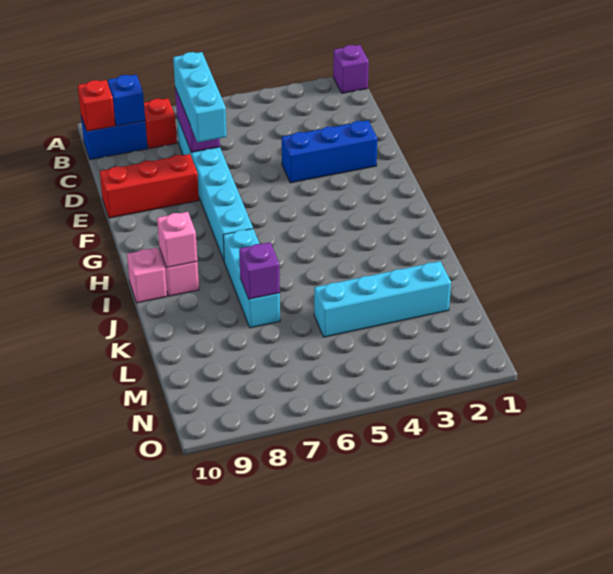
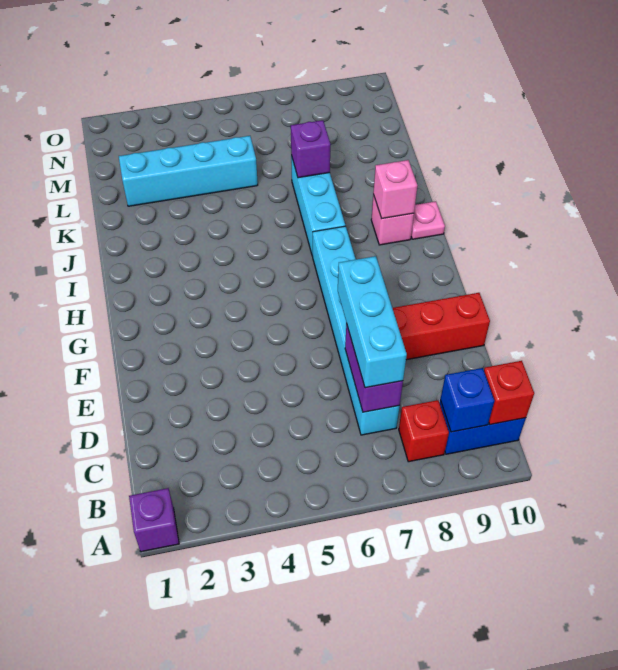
blue 1x3 brick [282,120,378,183] -> none
pink 1x1 brick [127,248,167,303] -> pink 1x1 plate [411,201,445,239]

